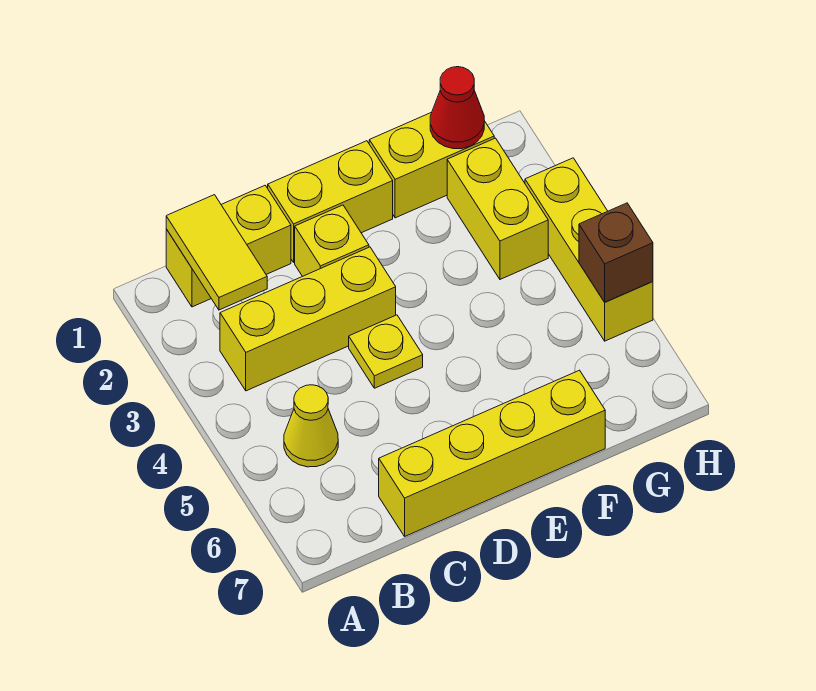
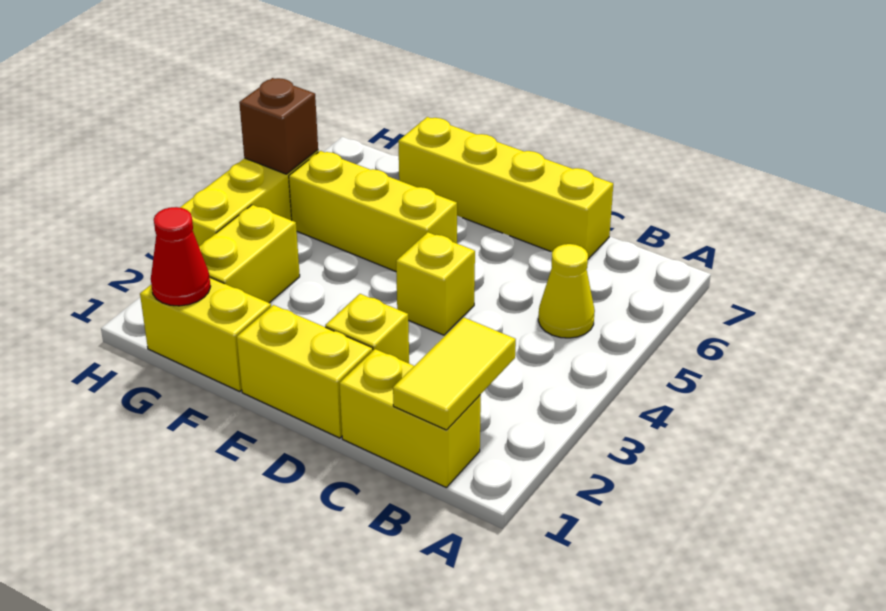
yellow 1x3 brick [220,247,396,391] -> yellow 1x3 brick moved to [289,151,457,271]
yellow 1x1 plate [349,315,423,388] -> yellow 1x1 brick [396,232,475,335]

